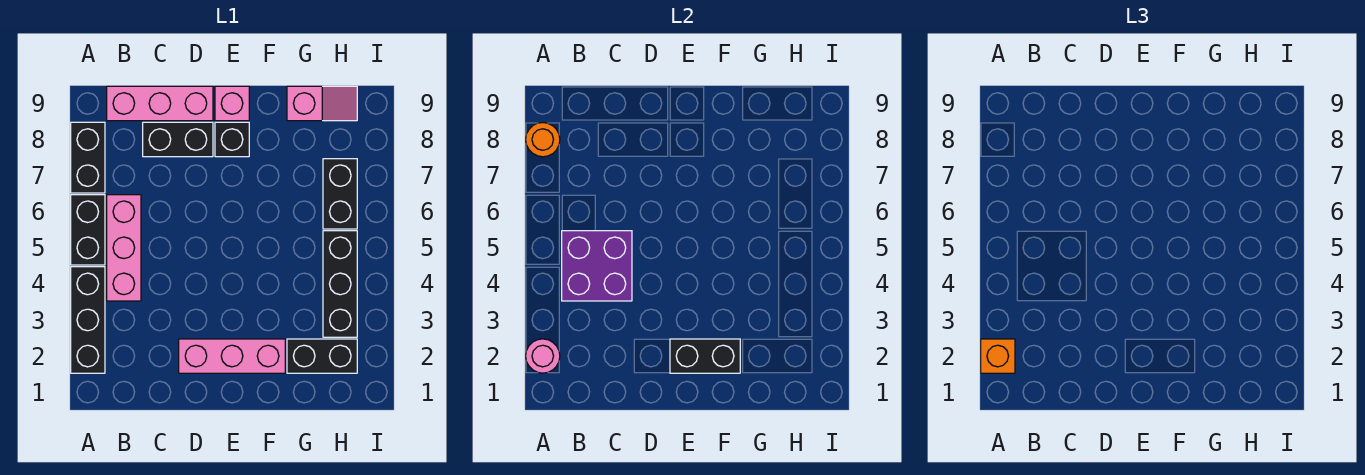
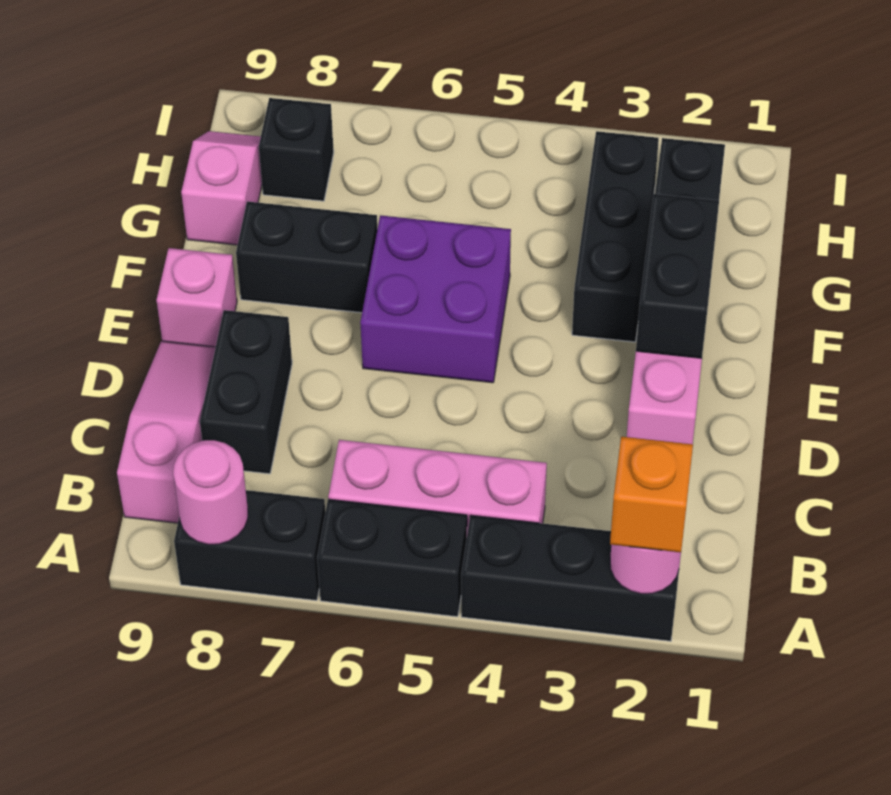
orange 1x1 round brick [526,122,560,157] -> pink 1x1 round brick [173,440,248,545]
purple 2x2 brick [562,231,632,301] -> purple 2x2 brick moved to [360,215,511,383]
pink 1x3 brick [107,86,213,121] -> pink 1x3 slope [117,341,216,523]
black 1x1 brick [215,122,249,157] -> black 1x1 brick moved to [259,98,334,201]
black 1x3 brick [323,231,357,337] -> black 1x3 brick turned to [572,131,659,342]
black 1x2 brick [323,159,357,229] -> black 1x2 brick moved to [236,201,377,313]

